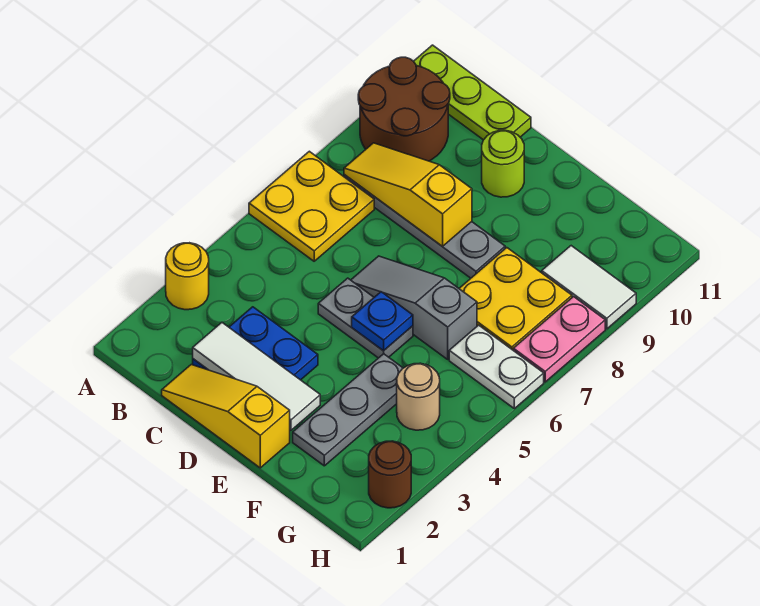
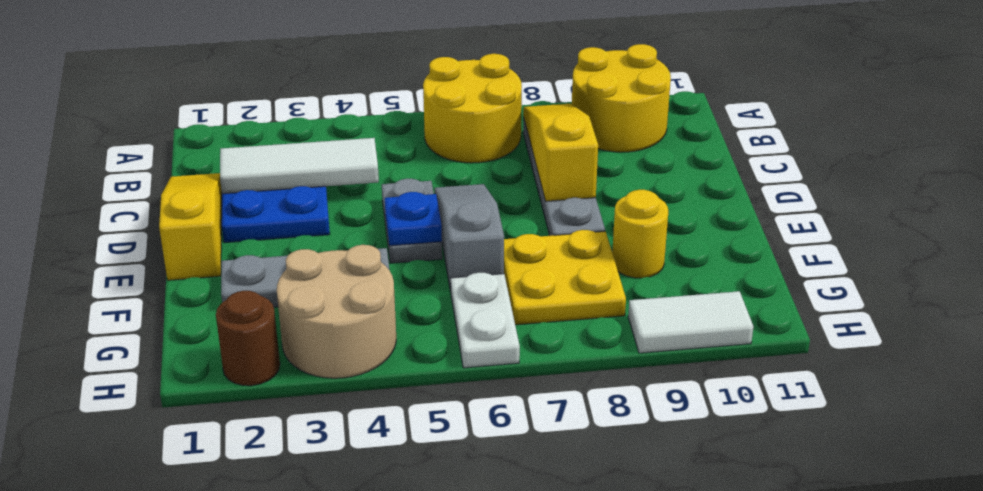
yellow 1x1 round brick [166,243,209,310] -> yellow 1x1 round brick moved to [612,190,668,278]
yellow 2x2 plate [249,151,374,261] -> yellow 2x2 round brick [423,54,522,163]
brown 2x2 round brick [358,57,450,161] -> yellow 2x2 round brick [572,44,671,152]
lime 1x3 plate [414,45,531,140] -> none
white 1x3 tile [193,323,320,430] -> white 1x3 tile turned to [220,138,379,194]
lime 1x1 round brick [482,130,524,197] -> none
tan 1x1 round brick [397,363,440,430] -> tan 2x2 round brick [277,245,396,378]
white 1x2 tile [542,246,636,329] -> white 1x2 tile turned to [628,291,753,353]
pink 1x2 plate [513,297,605,382] -> none

